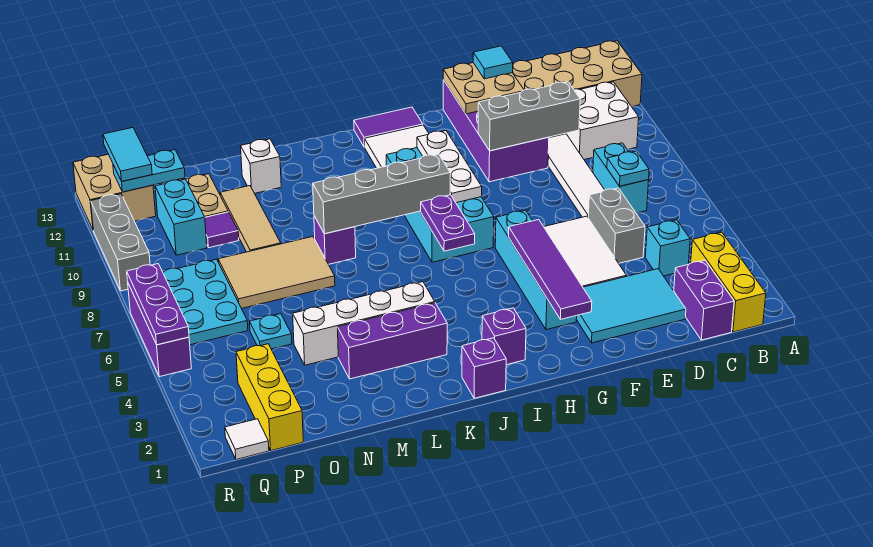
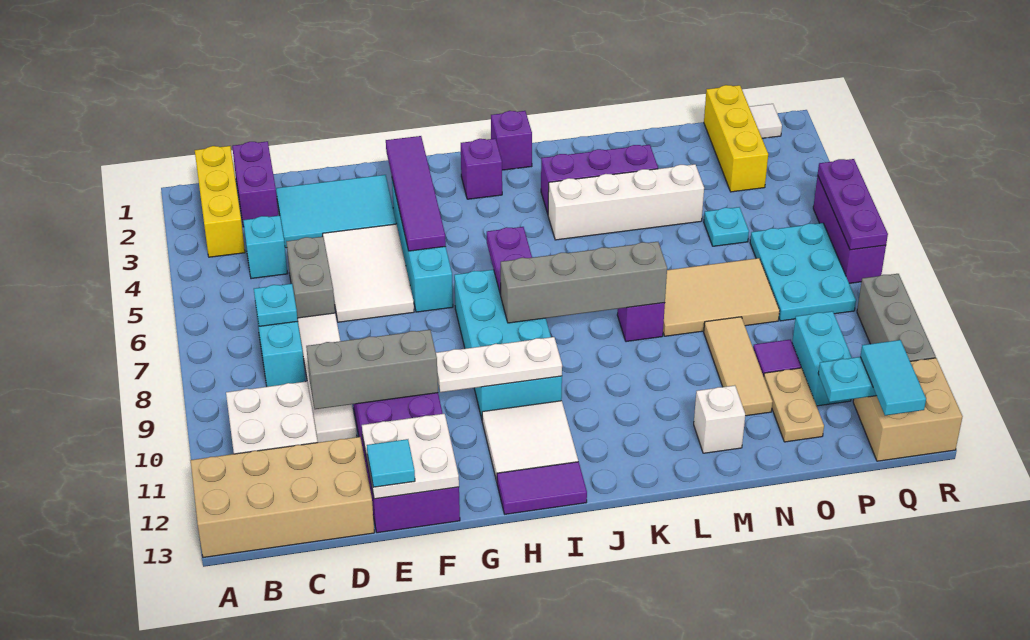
tan 2x2 plate [443,63,524,114] -> white 2x2 plate [362,414,459,499]
white 1x3 plate [417,131,482,203] -> white 1x3 plate turned to [436,337,562,392]

